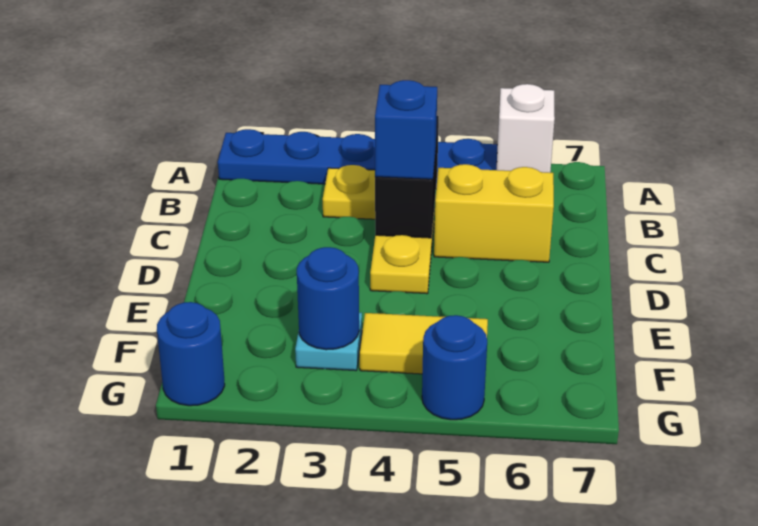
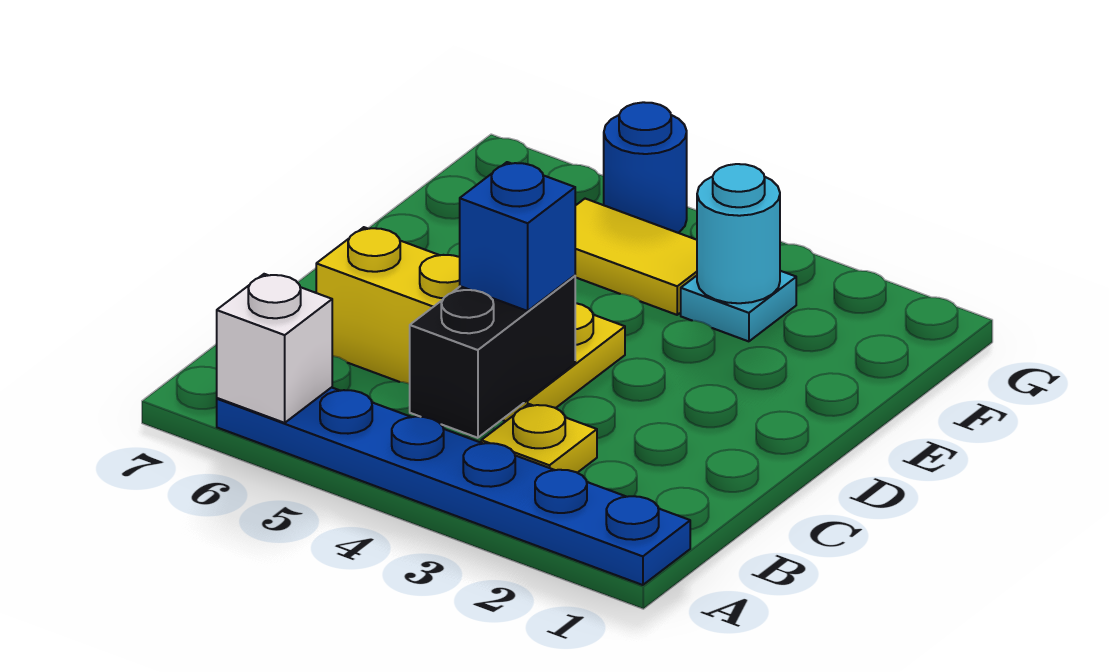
blue 1x1 round brick [297,247,359,350] -> cyan 1x1 round brick [697,164,780,303]
blue 1x1 round brick [157,302,225,406] -> none

